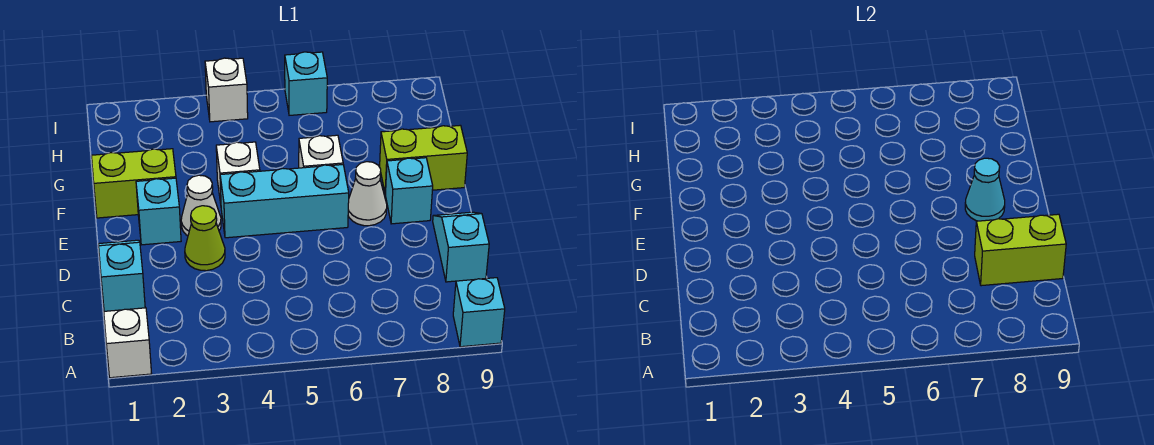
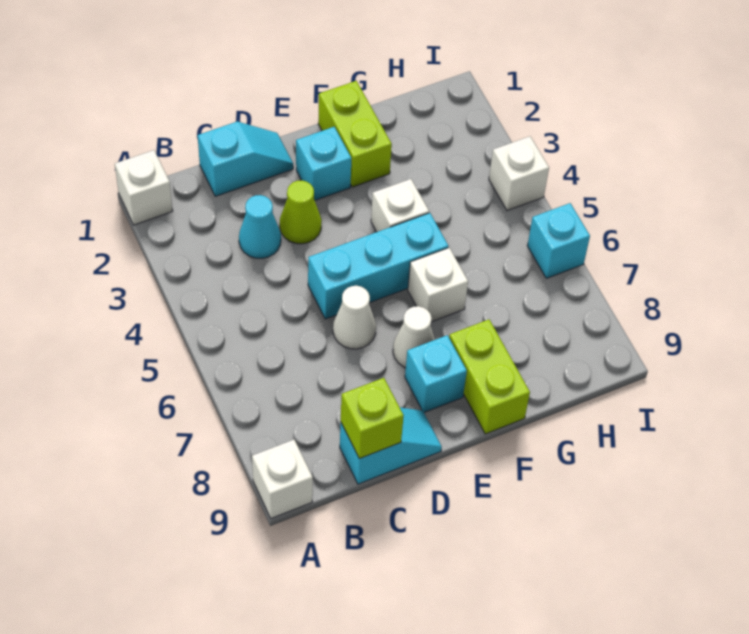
cyan 1x1 brick [453,278,505,347] -> white 1x1 brick [252,440,313,518]
lime 1x2 brick [975,214,1066,286] -> lime 1x1 brick [341,378,404,459]
white 1x1 cone [181,175,221,236] -> white 1x1 cone moved to [333,286,376,349]
cyan 1x3 brick [220,165,349,238] -> cyan 1x3 brick turned to [308,213,448,319]
cyan 1x1 cone [965,158,1005,221] -> cyan 1x1 cone moved to [239,195,281,258]

